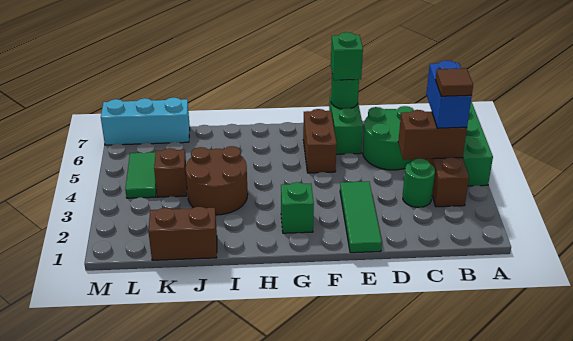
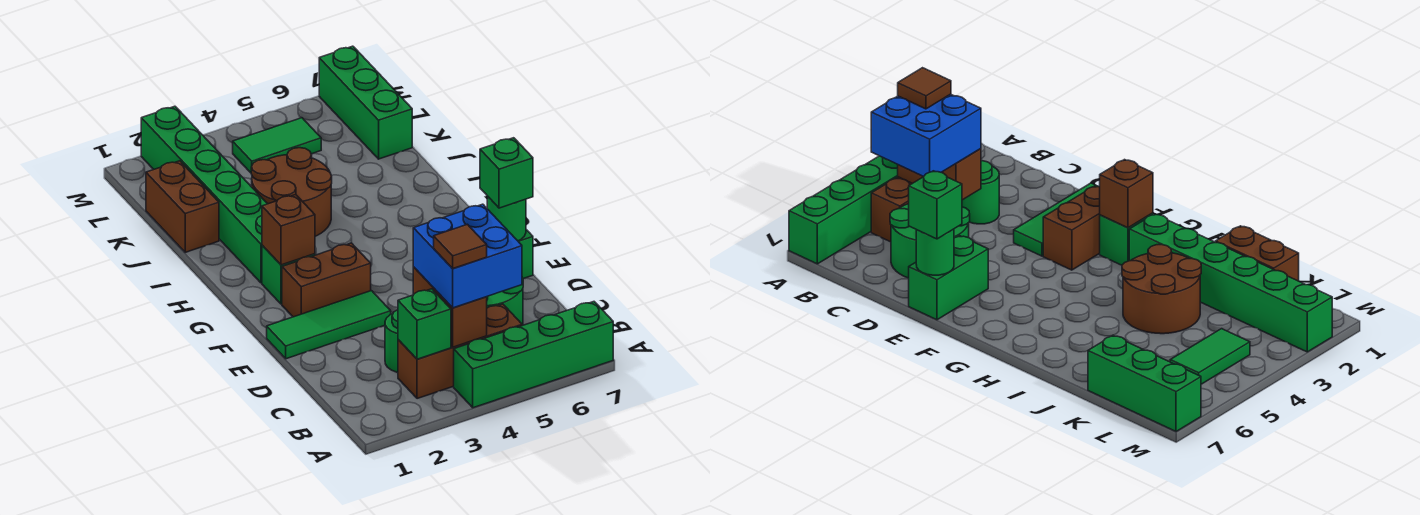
none -> green 1x1 brick [398,289,451,359]
blue 1x2 brick [426,60,472,128] -> blue 2x2 brick [413,204,522,308]
brown 1x2 brick [303,109,337,173] -> brown 1x2 brick moved to [282,243,371,317]
none -> green 1x6 brick [141,106,267,283]
brown 1x1 brick [154,148,187,197] -> brown 1x1 brick moved to [262,195,315,265]
cyan 1x3 brick [101,97,190,145] -> green 1x3 brick [319,46,412,159]

